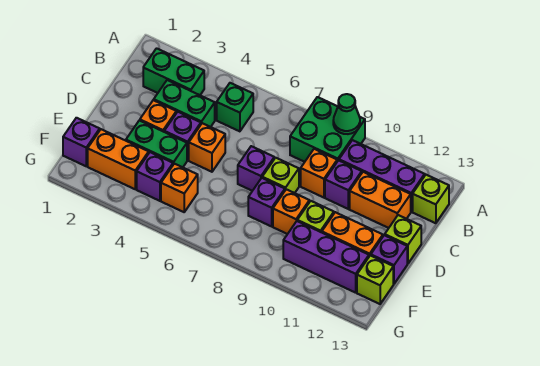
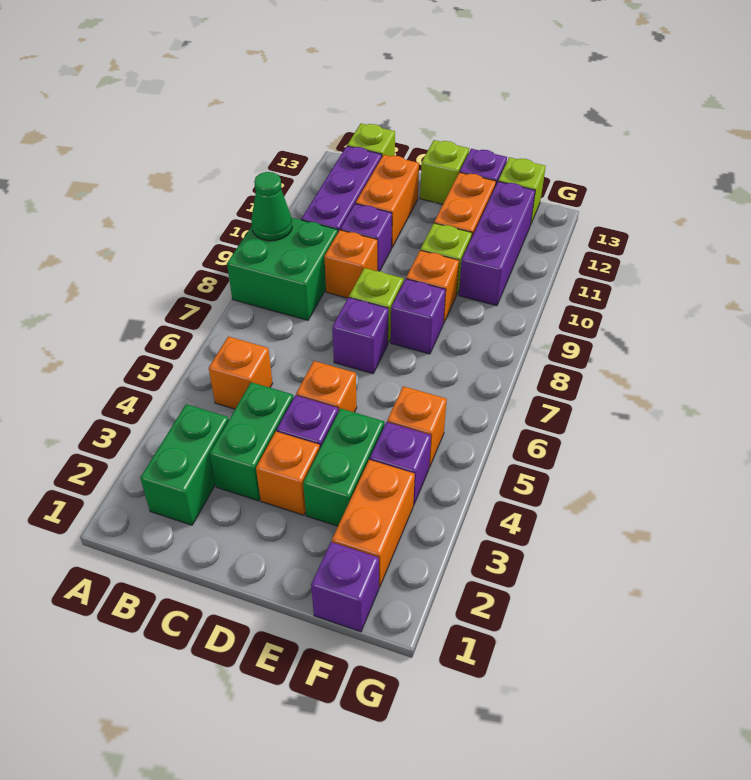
green 1x1 brick [217,83,253,131] -> orange 1x1 brick [209,337,273,409]

